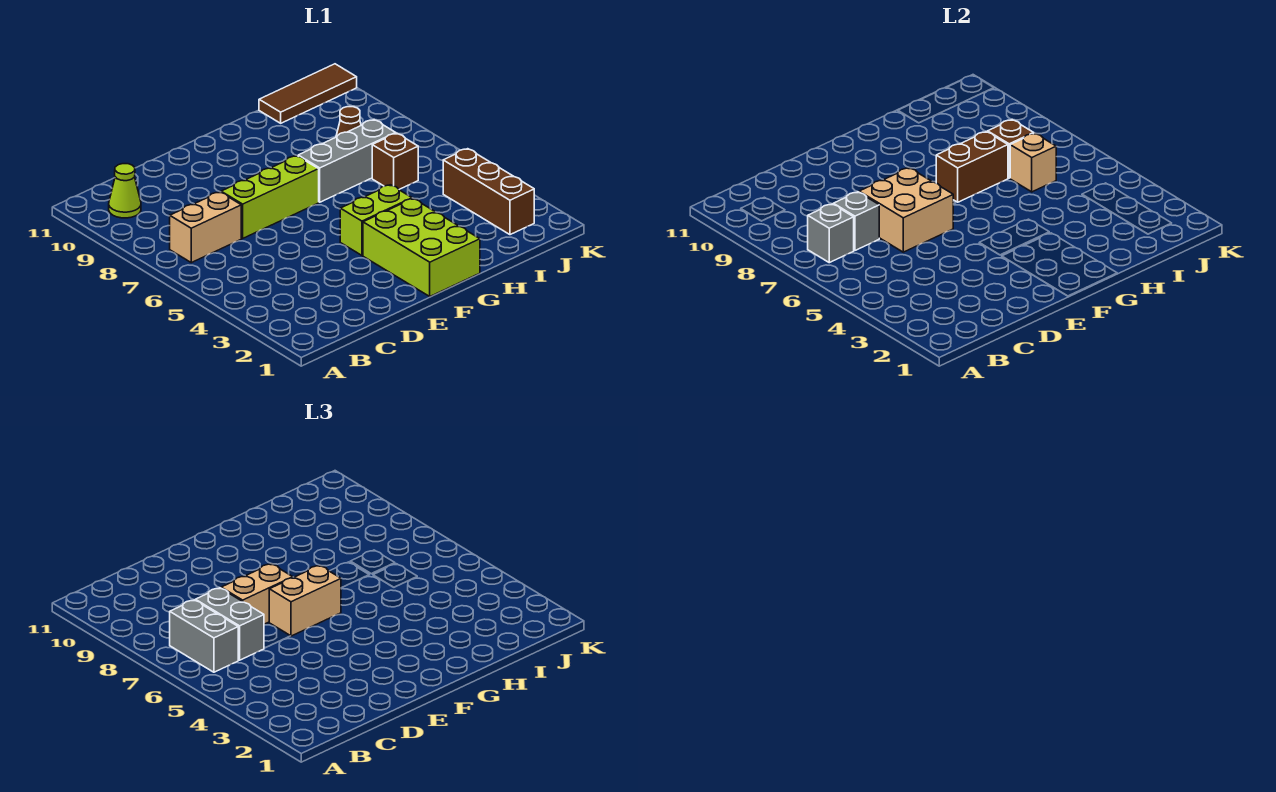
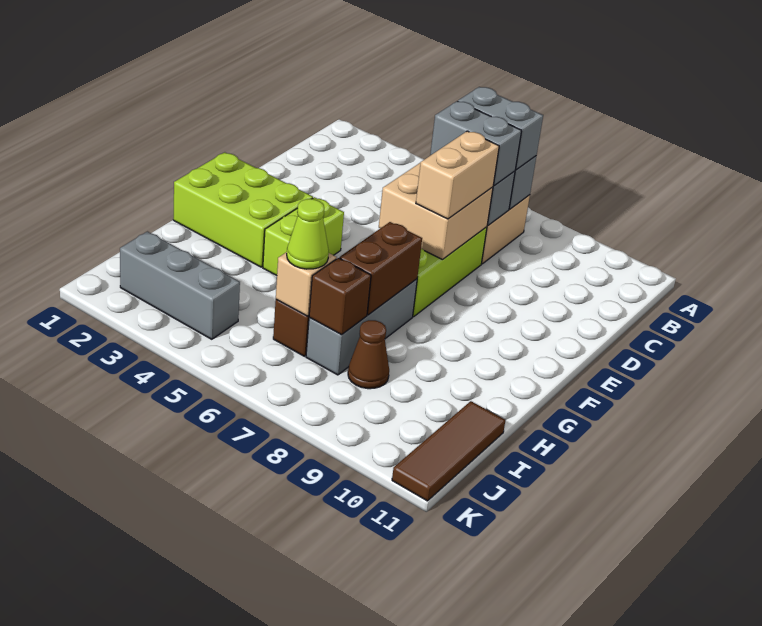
lime 1x1 cone [109,164,141,218] -> lime 1x1 cone moved to [287,199,329,269]
tan 1x2 brick [269,565,341,636] -> none
brown 1x3 brick [443,149,534,235] -> grey 1x3 brick [120,232,240,339]

